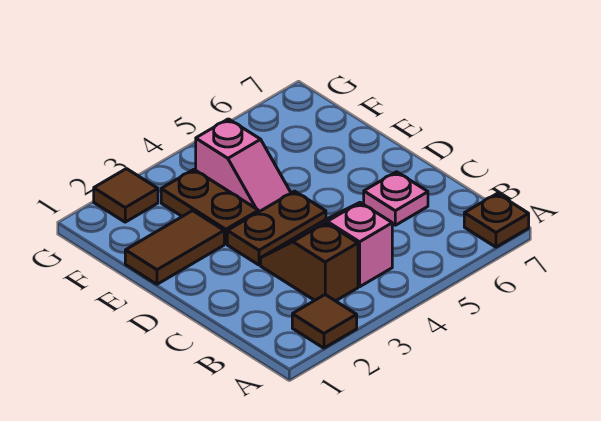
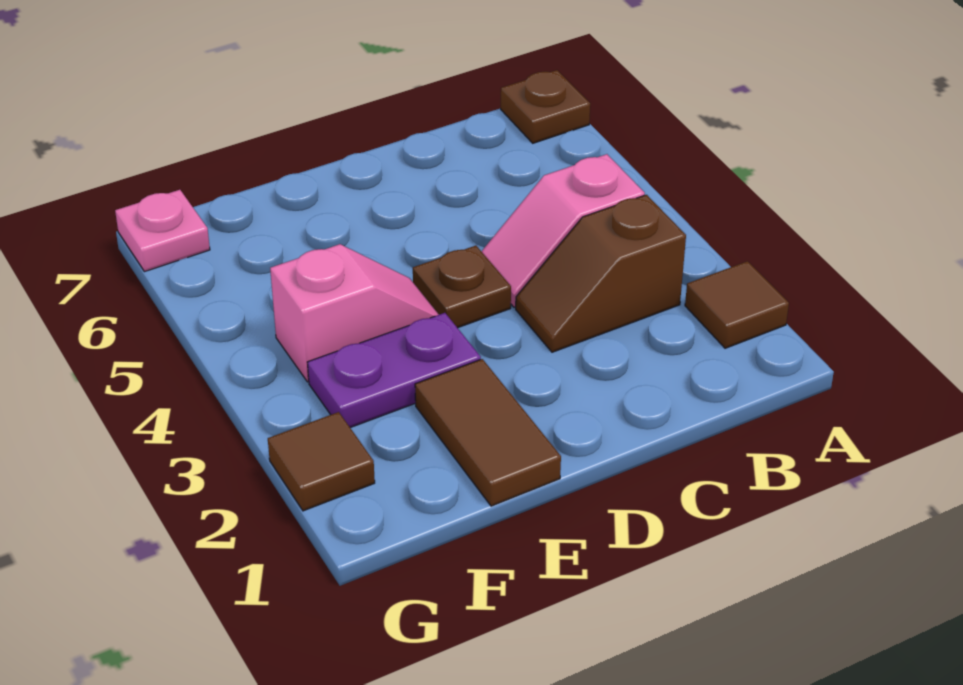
pink 1x1 plate [364,172,428,225] -> pink 1x1 plate moved to [115,190,210,272]
brown 1x2 plate [227,191,326,265] -> brown 1x1 plate [413,246,511,328]
brown 1x2 plate [161,170,259,244] -> purple 1x2 plate [307,313,481,428]

